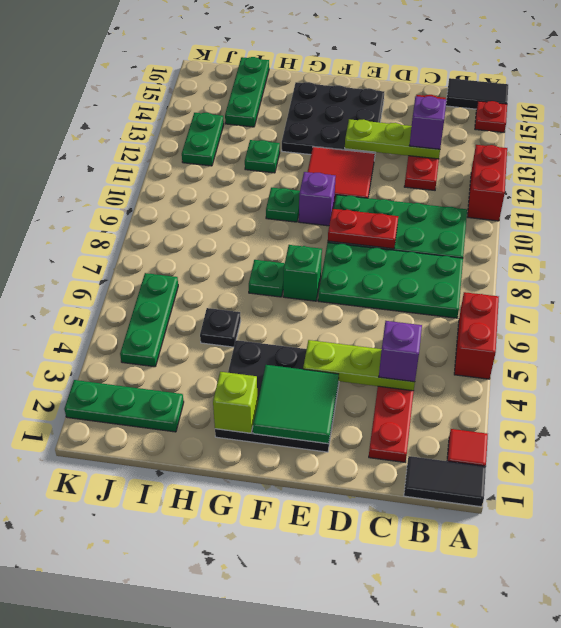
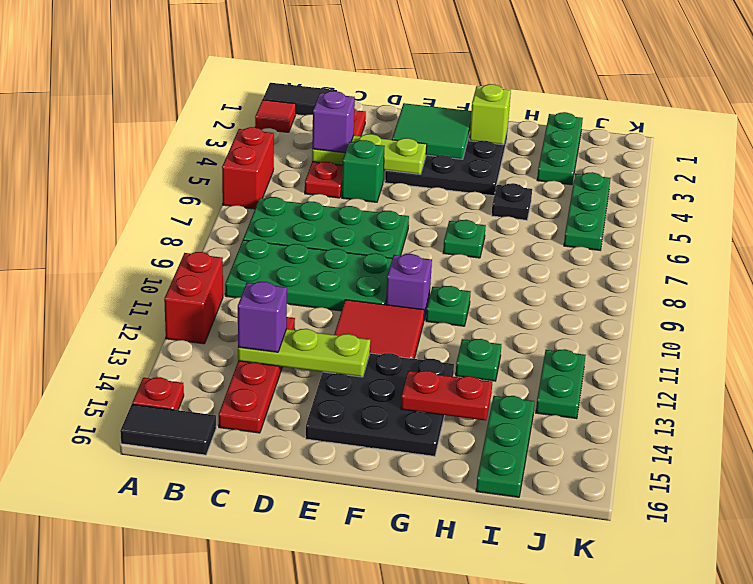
red 1x2 plate [328,209,398,249] -> red 1x2 plate moved to [401,371,492,421]
green 1x1 brick [283,245,322,301] -> green 1x1 brick moved to [342,140,385,202]
green 1x3 plate [64,380,184,432] -> green 1x3 plate turned to [537,112,583,185]

